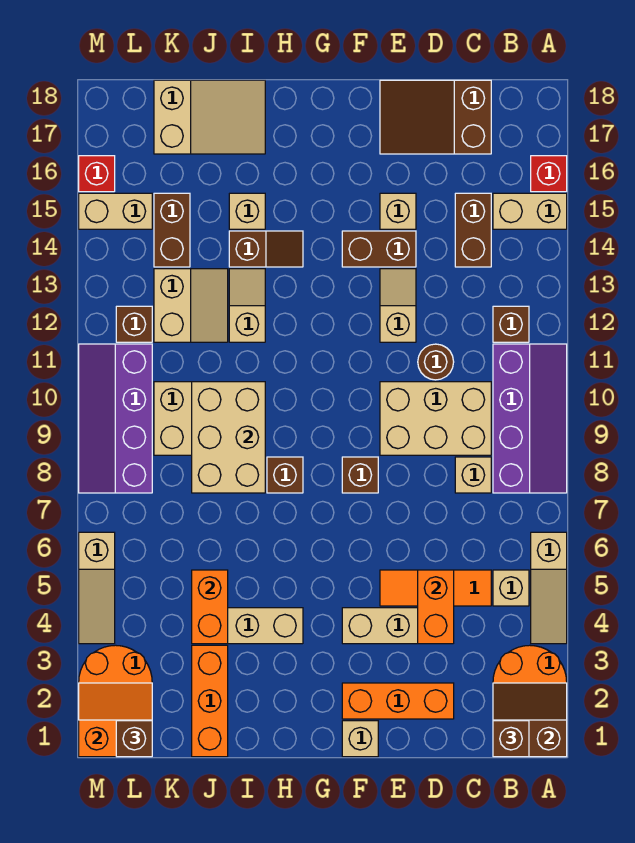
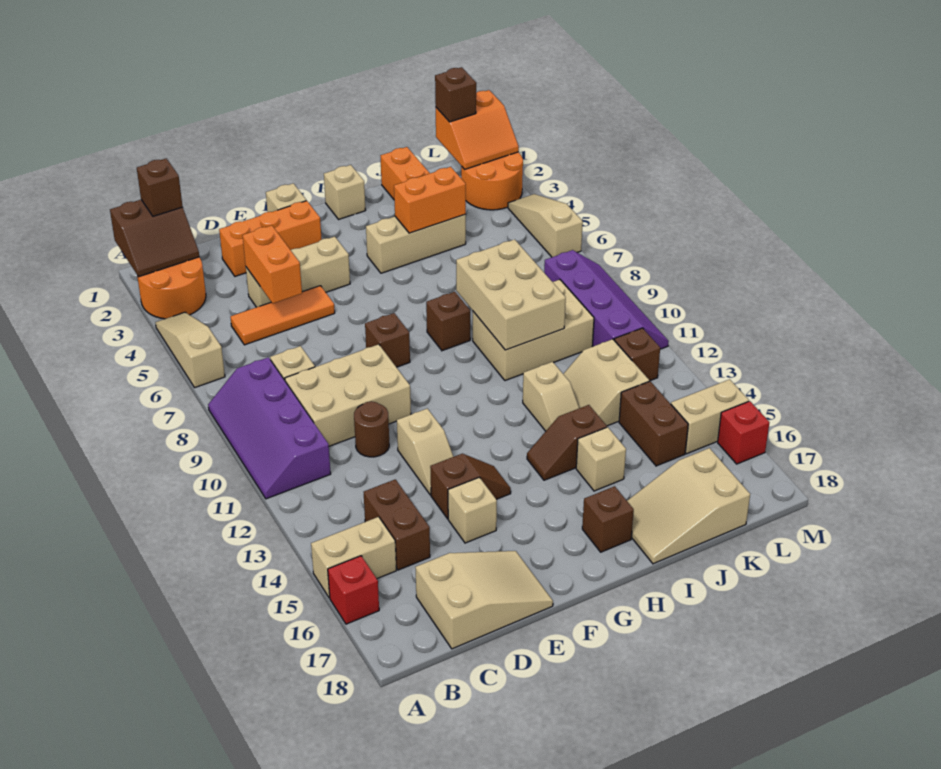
tan 1x1 brick [493,570,529,606] -> tan 1x1 brick moved to [324,165,366,219]
brown 1x1 brick [493,306,529,342] -> brown 1x1 brick moved to [582,486,634,552]
brown 2x3 slope [380,80,491,154] -> tan 2x3 slope [415,551,553,649]
brown 1x2 brick [342,231,416,267] -> brown 1x2 slope [430,454,511,519]
orange 1x2 brick [192,570,228,644] -> orange 1x2 brick turned to [394,167,466,233]

